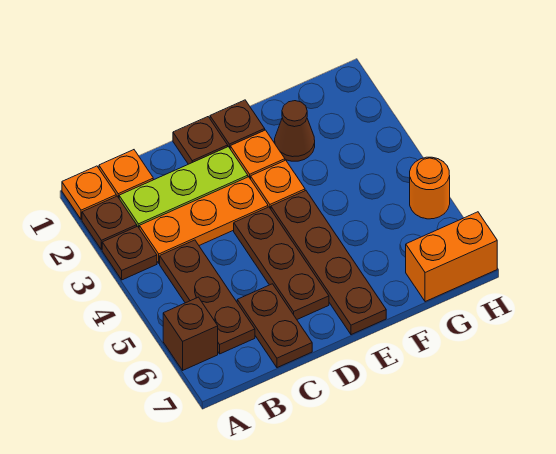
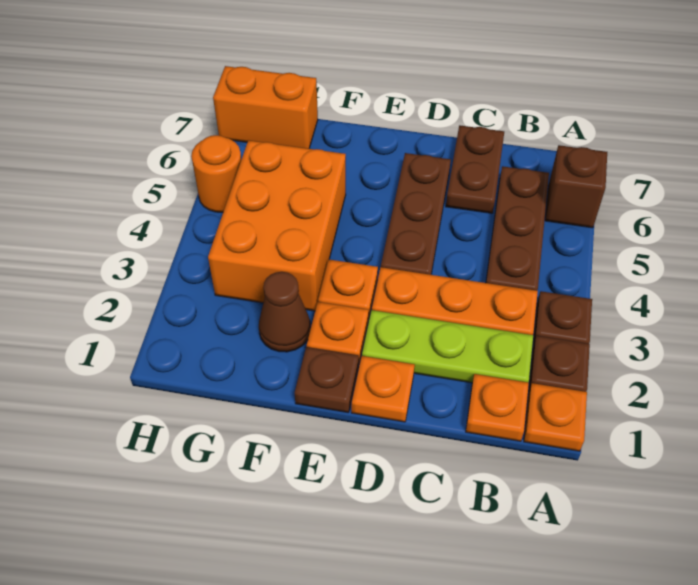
brown 1x1 plate [173,117,228,164] -> orange 1x1 plate [351,356,415,422]
brown 1x4 plate [271,191,386,335] -> none
none -> orange 2x3 brick [208,140,346,311]

